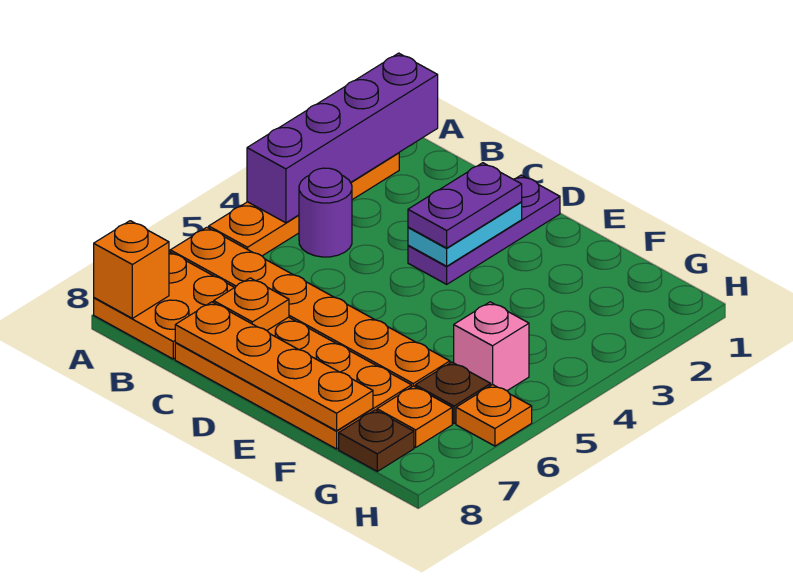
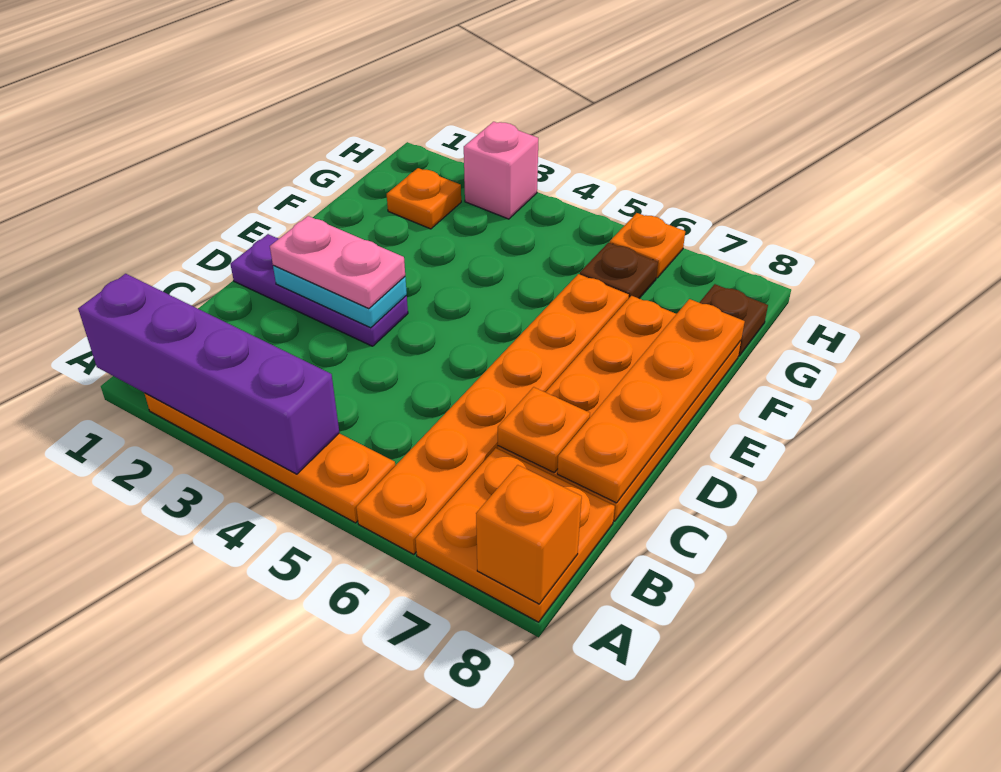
purple 1x1 round brick [299,168,352,257] -> none
purple 1x2 plate [408,163,522,248] -> pink 1x2 plate [270,216,405,309]
pink 1x1 brick [454,302,529,391] -> pink 1x1 brick moved to [464,122,538,219]
orange 1x1 plate [377,386,452,447] -> orange 1x1 plate moved to [387,168,461,229]

